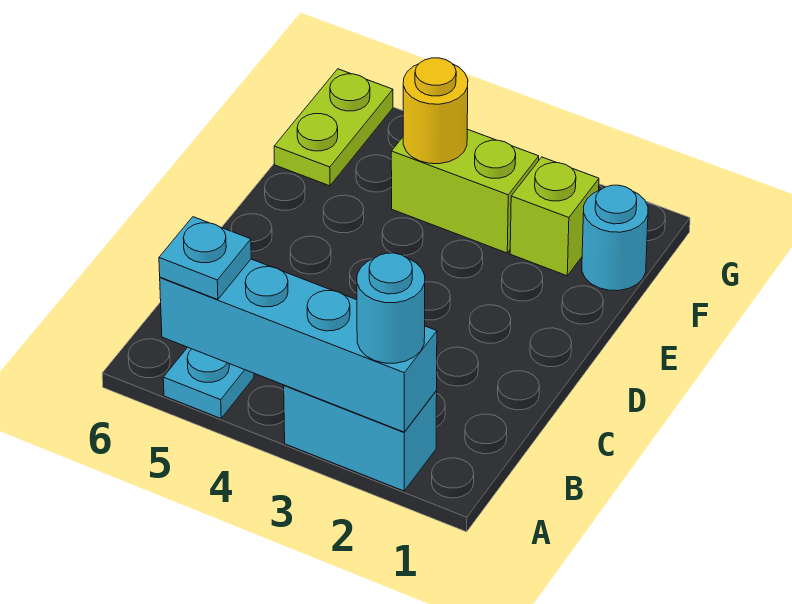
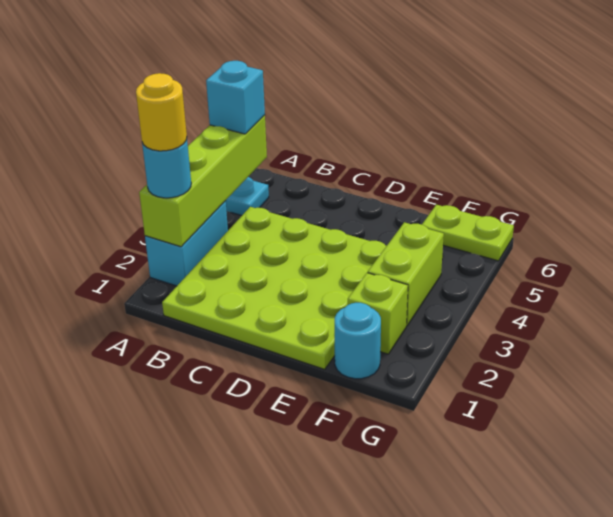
cyan 1x4 brick [160,259,437,432] -> lime 1x4 brick [139,115,267,247]
cyan 1x1 plate [159,217,251,300] -> cyan 1x1 brick [206,61,265,134]
none -> lime 4x4 plate [162,207,386,369]
yellow 1x1 round brick [403,58,468,164] -> yellow 1x1 round brick moved to [136,73,187,151]

